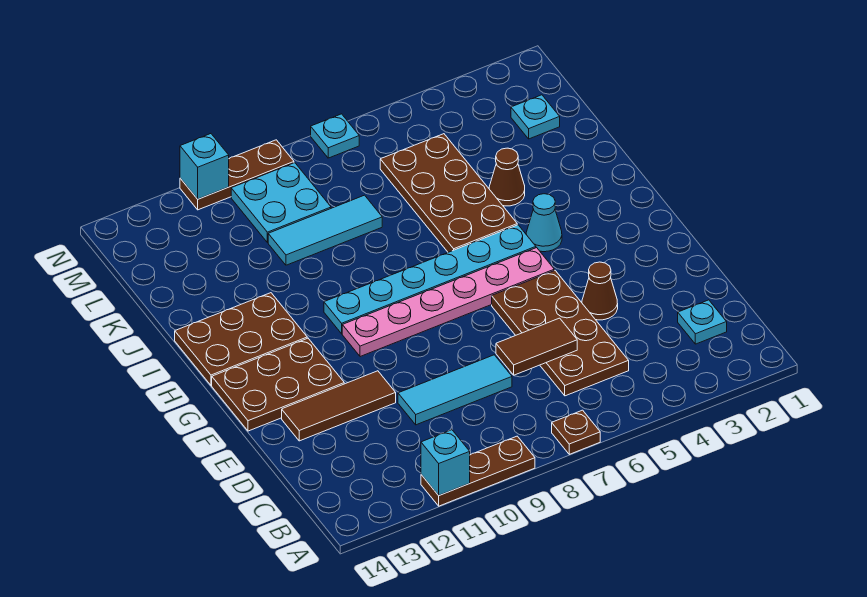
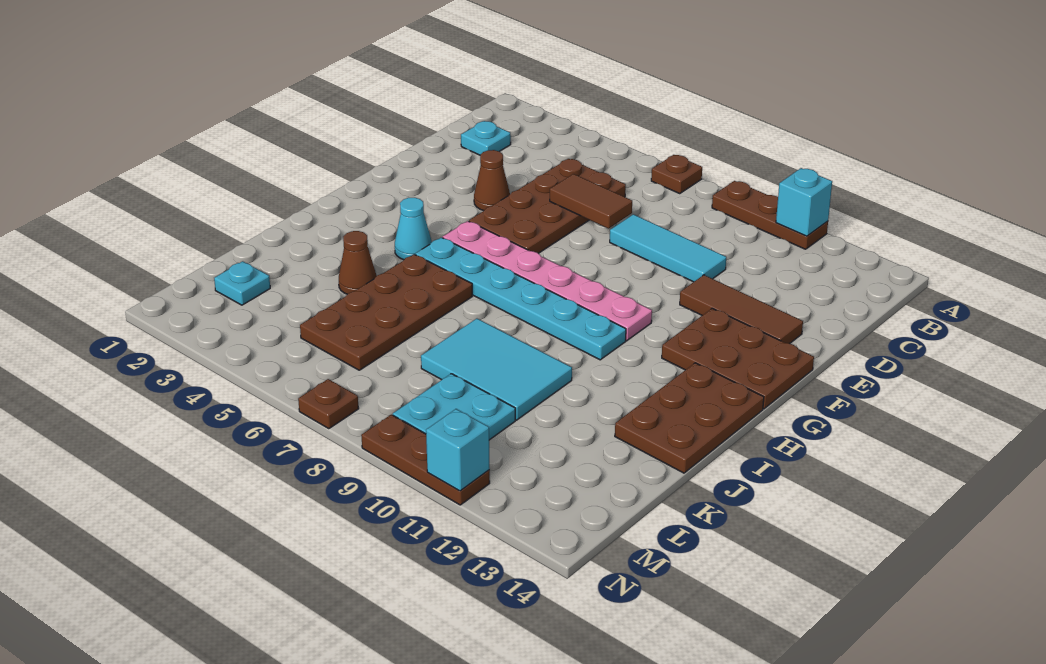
brown 2x3 plate [175,293,307,385] -> brown 2x3 plate turned to [615,363,764,473]
cyan 1x3 tile [268,195,382,265] -> cyan 2x3 tile [421,319,572,420]
cyan 1x1 plate [311,114,359,158] -> brown 1x1 plate [298,379,359,429]

